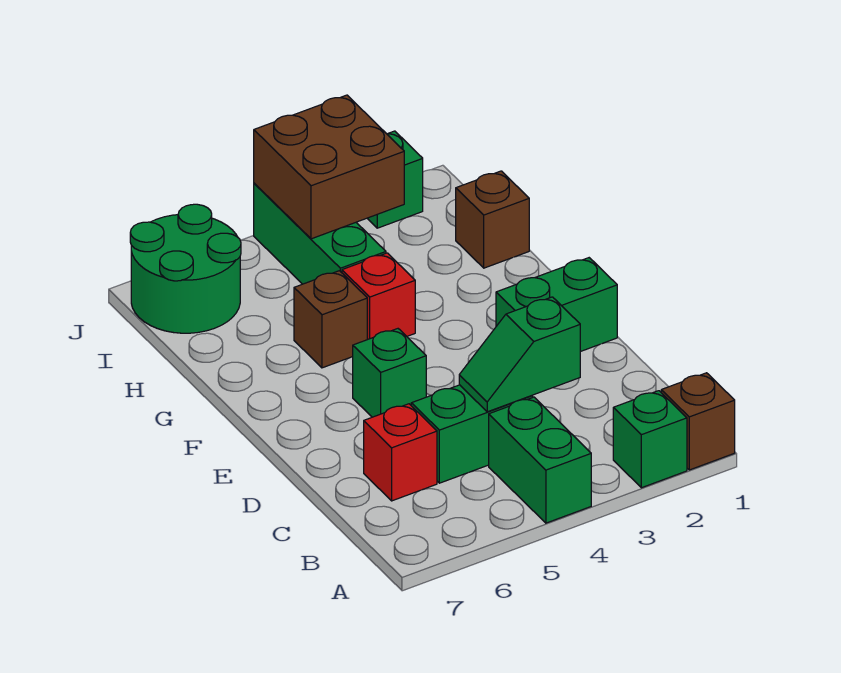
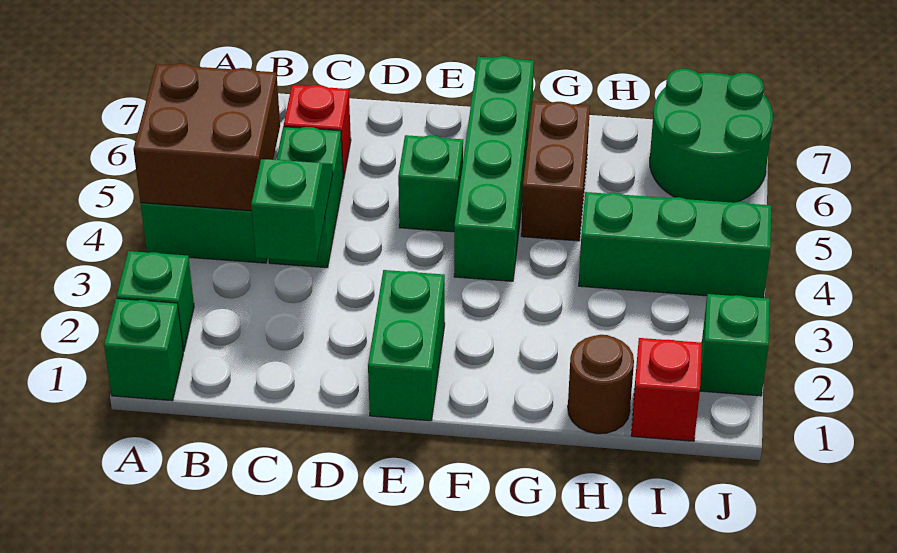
brown 1x1 brick [661,373,735,470] -> green 1x1 brick [104,299,183,401]
none -> green 1x4 brick [454,56,534,281]
red 1x1 brick [342,253,415,340] -> red 1x1 brick moved to [631,338,702,441]
brown 1x1 brick [294,271,367,368] -> brown 1x2 brick [521,102,590,241]
brown 1x1 brick [456,171,529,268] -> brown 1x1 round brick [568,335,634,434]
brown 2x2 brick [254,95,404,239] -> brown 2x2 brick moved to [133,64,280,211]

